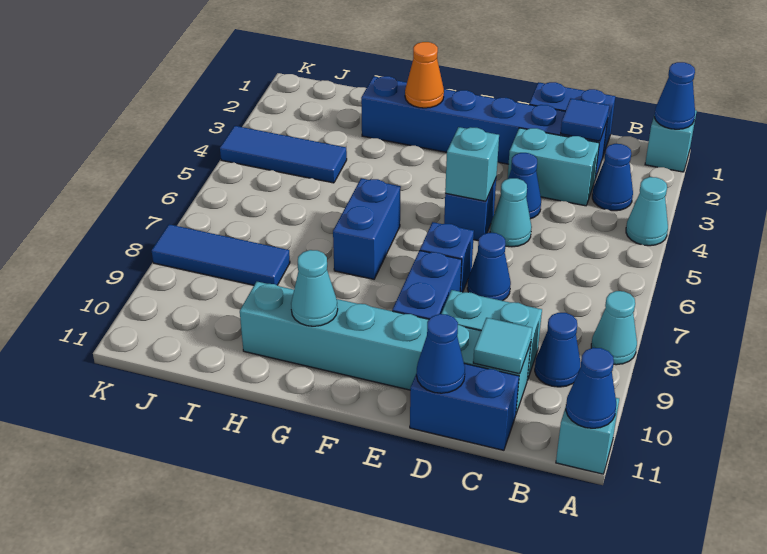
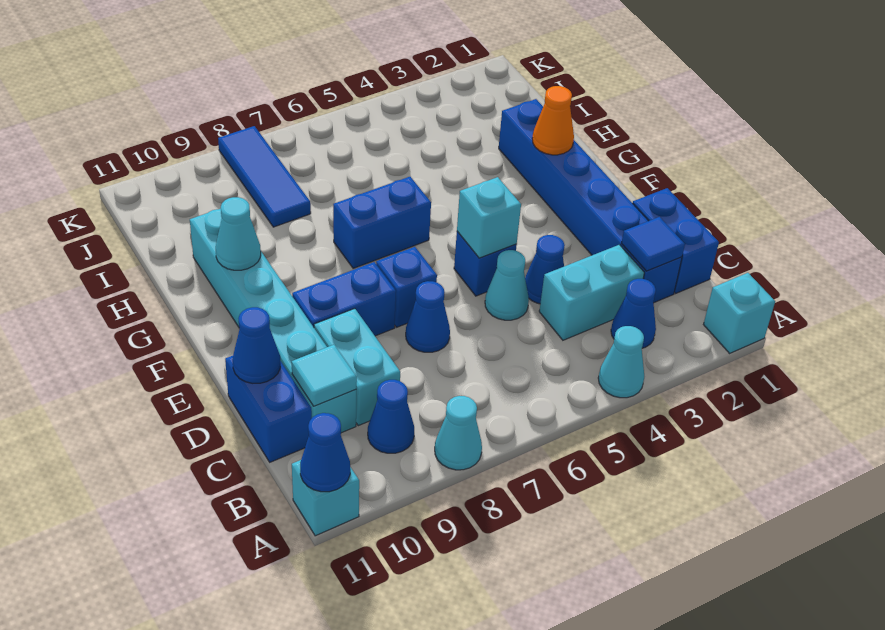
blue 1x1 cone [655,62,695,129] -> none
cyan 1x2 brick [507,128,599,206] -> cyan 1x2 brick turned to [539,245,644,340]
blue 1x3 tile [220,126,347,183] -> none

